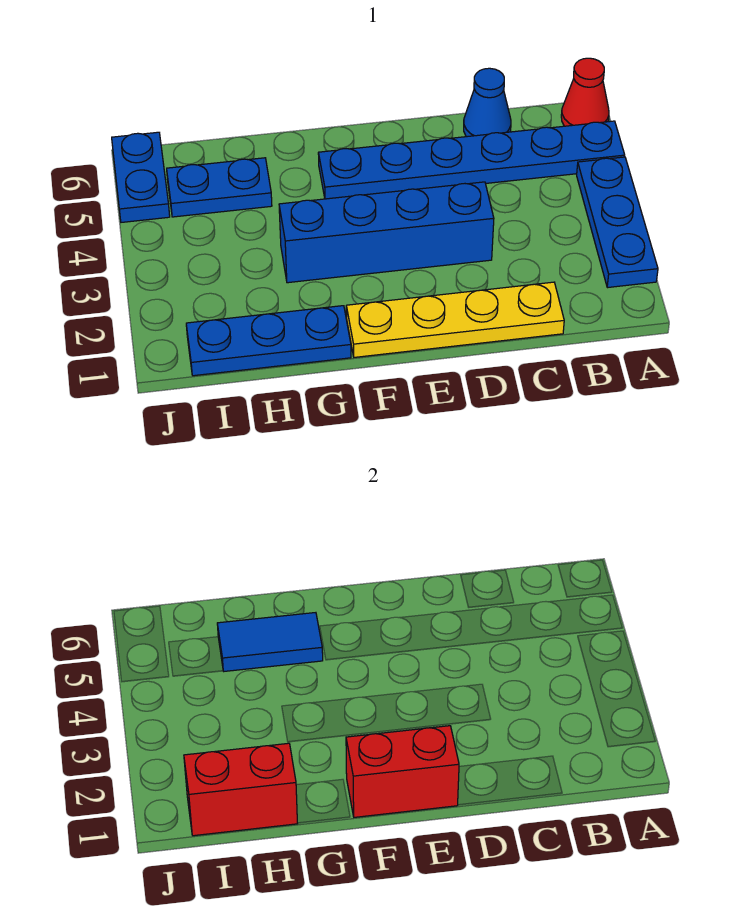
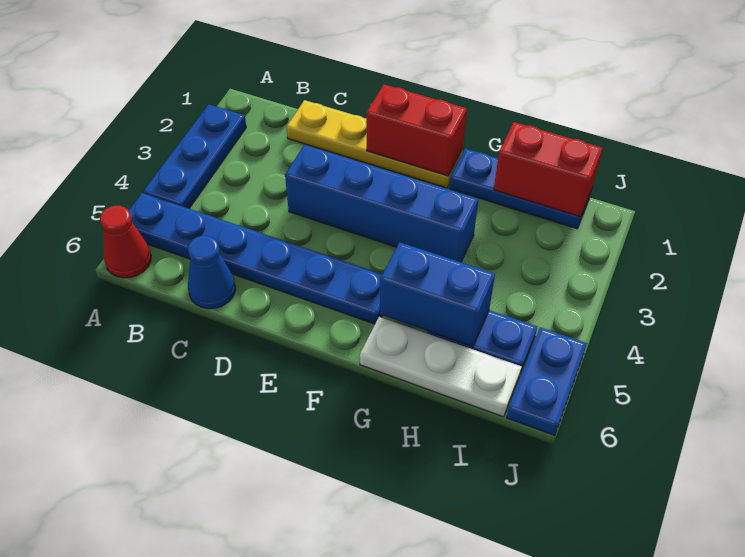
blue 1x2 tile [217,613,323,671] -> blue 1x2 brick [380,242,495,347]
none -> white 1x3 plate [360,317,522,417]

